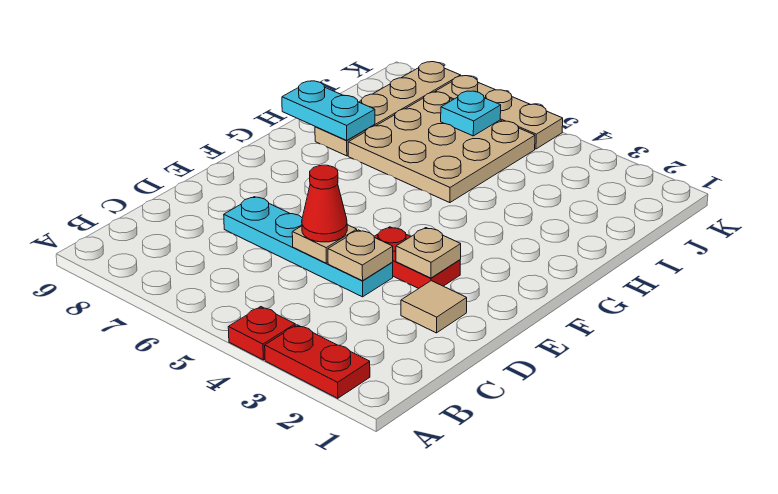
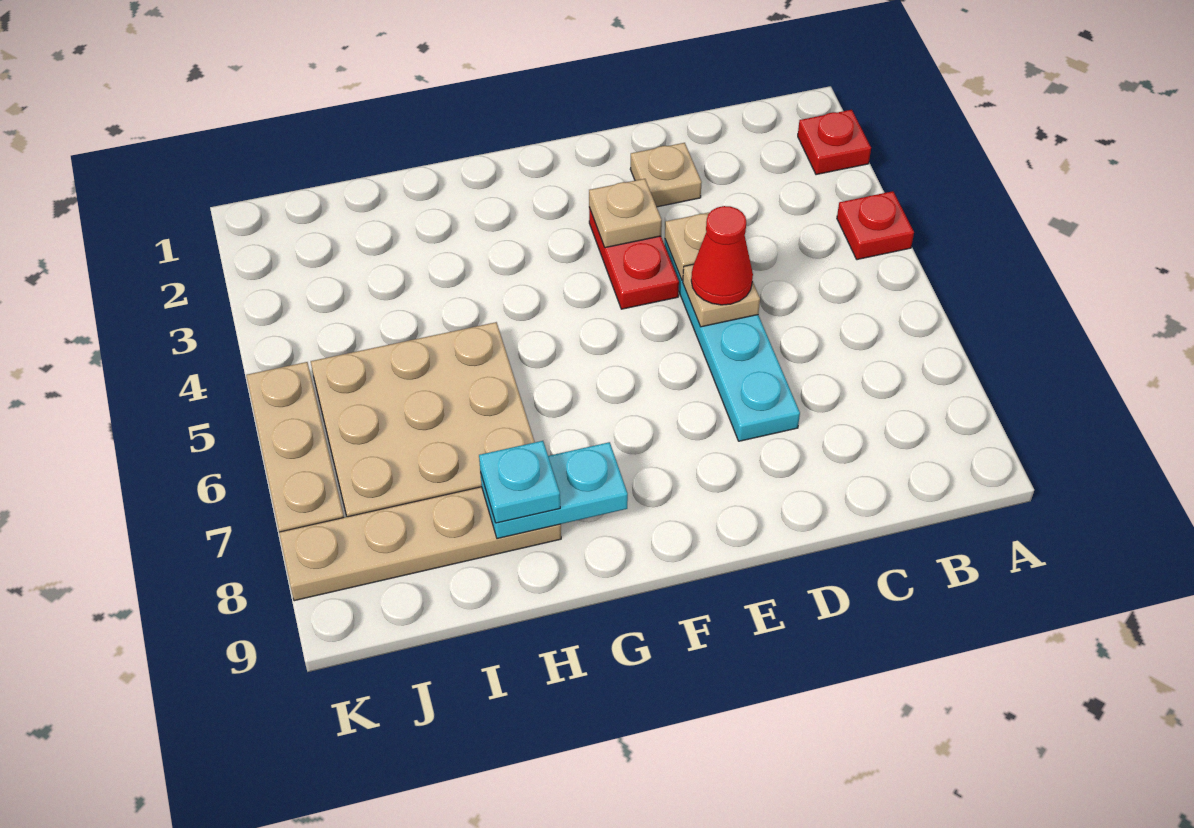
red 1x2 plate [265,325,370,398] -> red 1x1 plate [798,110,871,175]
tan 1x1 tile [401,281,467,333] -> tan 1x1 plate [630,143,702,207]
cyan 1x2 plate [282,81,375,140] -> cyan 1x2 plate turned to [480,442,628,539]
cyan 1x1 plate [441,91,501,136] -> cyan 1x1 plate moved to [479,441,560,523]

